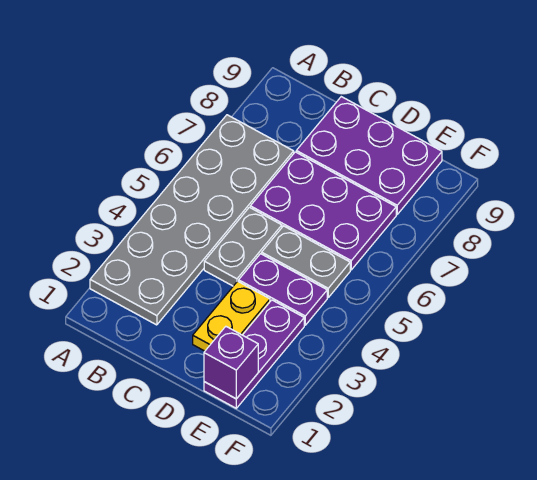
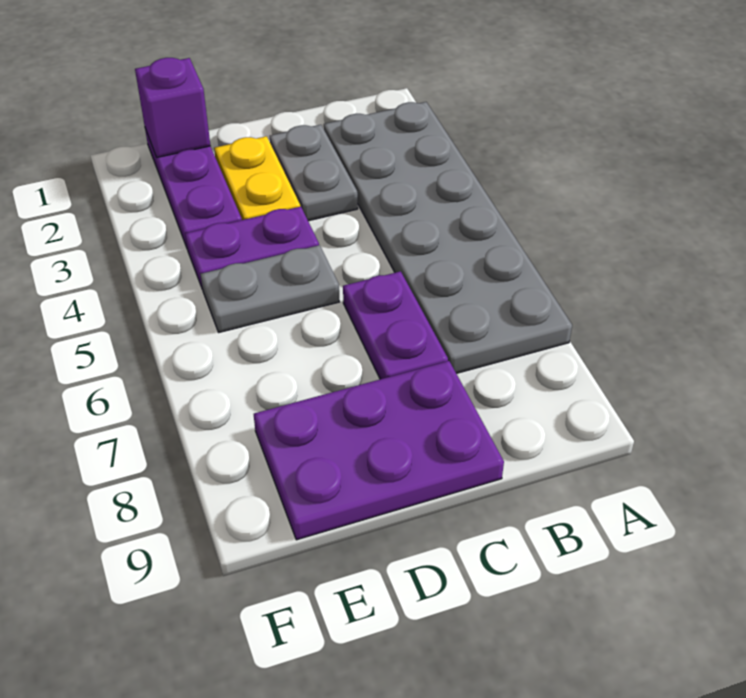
grey 1x2 plate [204,207,282,286] -> grey 1x2 plate moved to [270,125,358,221]
purple 2x3 plate [250,152,396,270] -> purple 1x2 plate [343,271,448,379]

